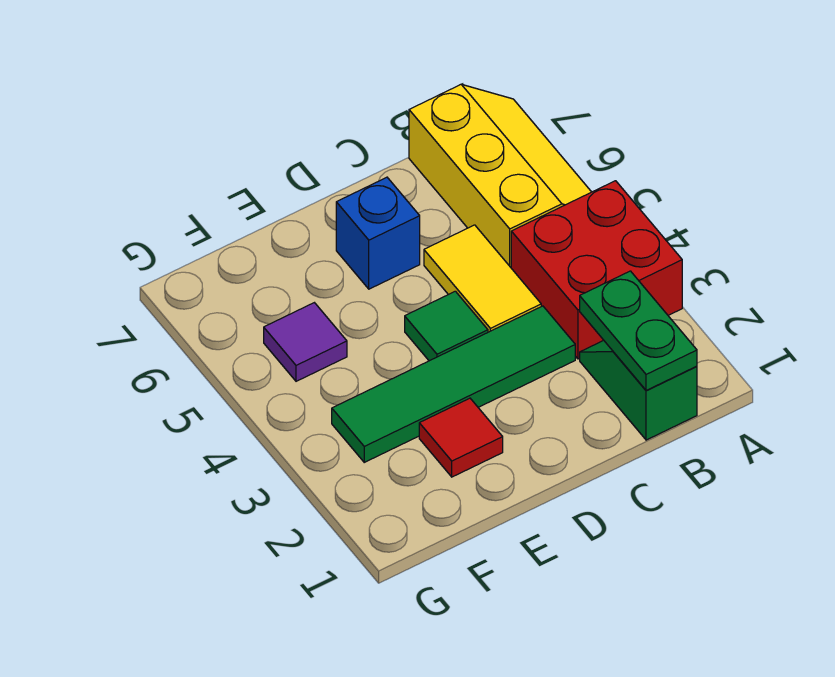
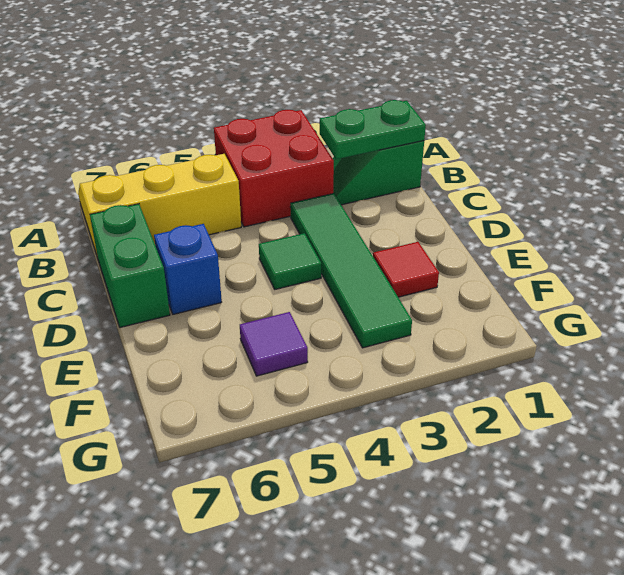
yellow 1x2 tile [424,225,541,332] -> none
none -> green 1x2 brick [90,204,170,327]

